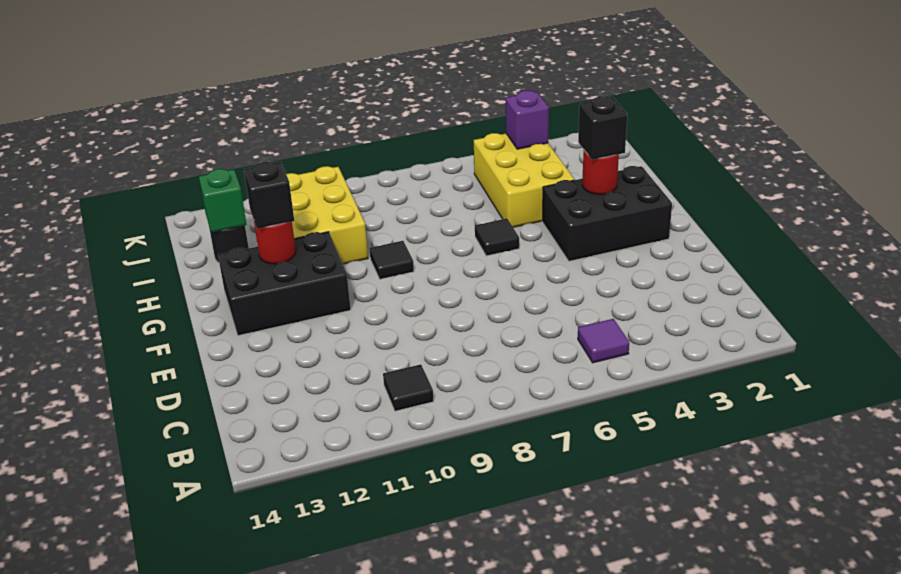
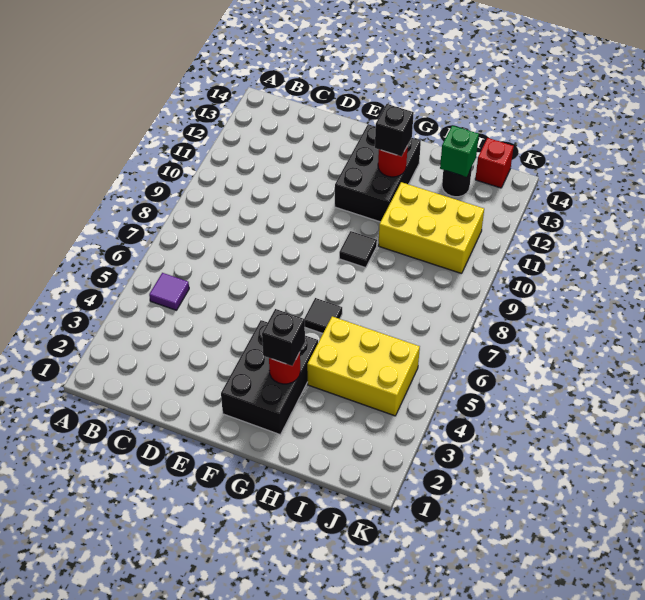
black 1x1 tile [383,364,434,411] -> none
purple 1x1 brick [506,91,549,149] -> none
none -> red 1x1 brick [475,138,514,188]

